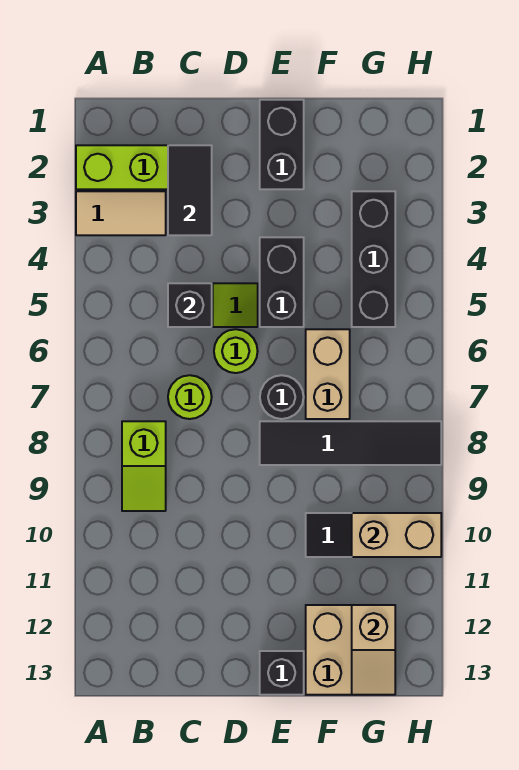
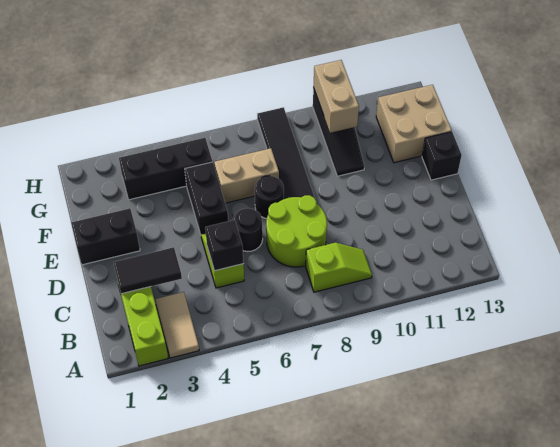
lime 1x1 round brick [168,375,212,419] -> lime 2x2 round brick [266,195,327,267]
lime 1x1 round brick [214,329,258,373] -> black 1x1 round brick [233,208,263,252]
black 1x2 brick [260,237,304,327] -> black 1x2 brick turned to [185,162,228,234]
tan 1x2 slope [352,605,395,695] -> none

